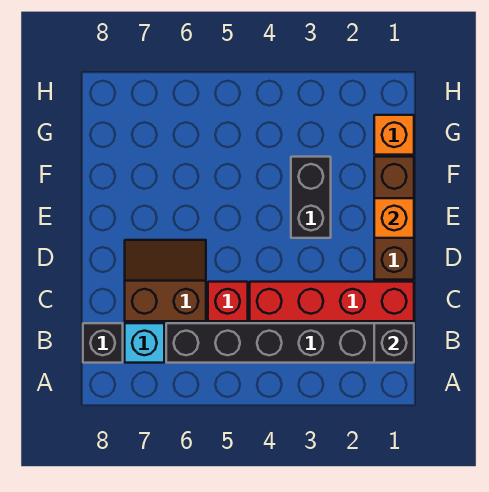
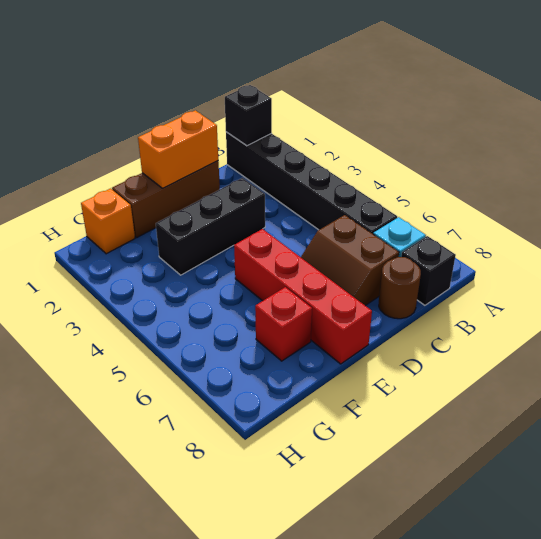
red 1x4 brick [250,282,414,321] -> red 1x4 brick moved to [234,229,372,364]
red 1x1 brick [208,282,248,321] -> red 1x1 brick moved to [255,287,312,361]
none -> brown 1x1 round brick [379,257,421,319]
orange 1x1 brick [374,198,414,238] -> orange 1x2 brick [138,110,218,188]
black 1x2 brick [291,157,331,238] -> black 1x3 brick [156,178,265,275]

